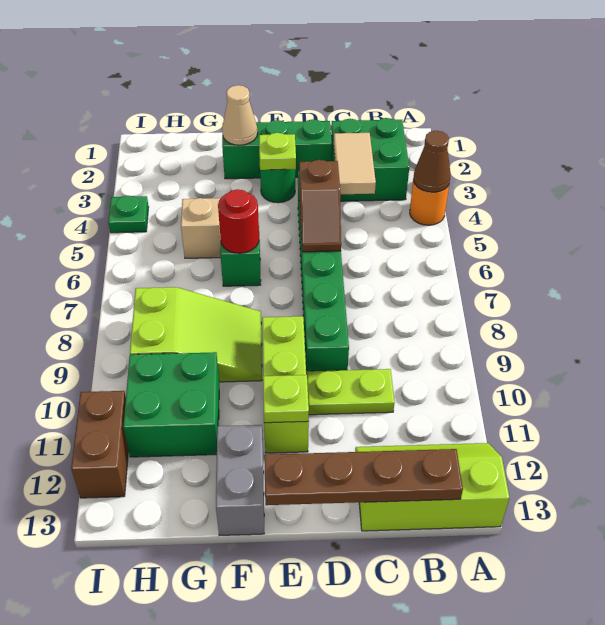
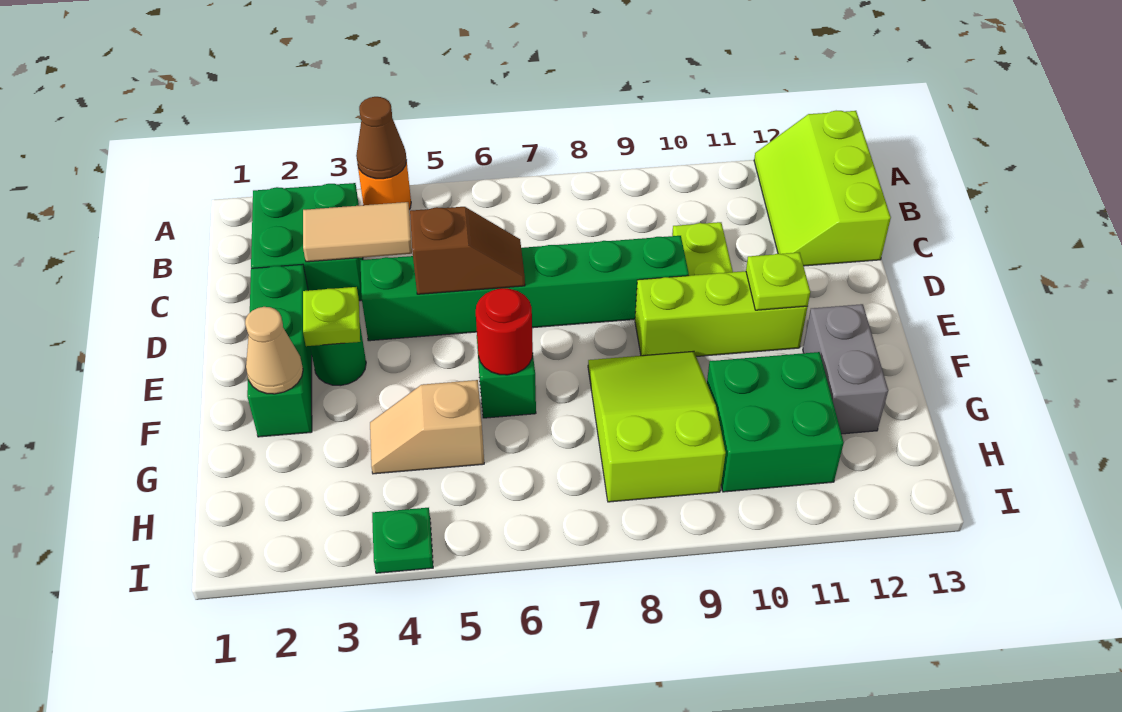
brown 1x4 plate [264,449,463,505] -> none
grey 1x2 brick [216,425,264,535] -> grey 1x2 brick turned to [803,304,888,434]
brown 1x2 brick [71,391,129,498] -> none

